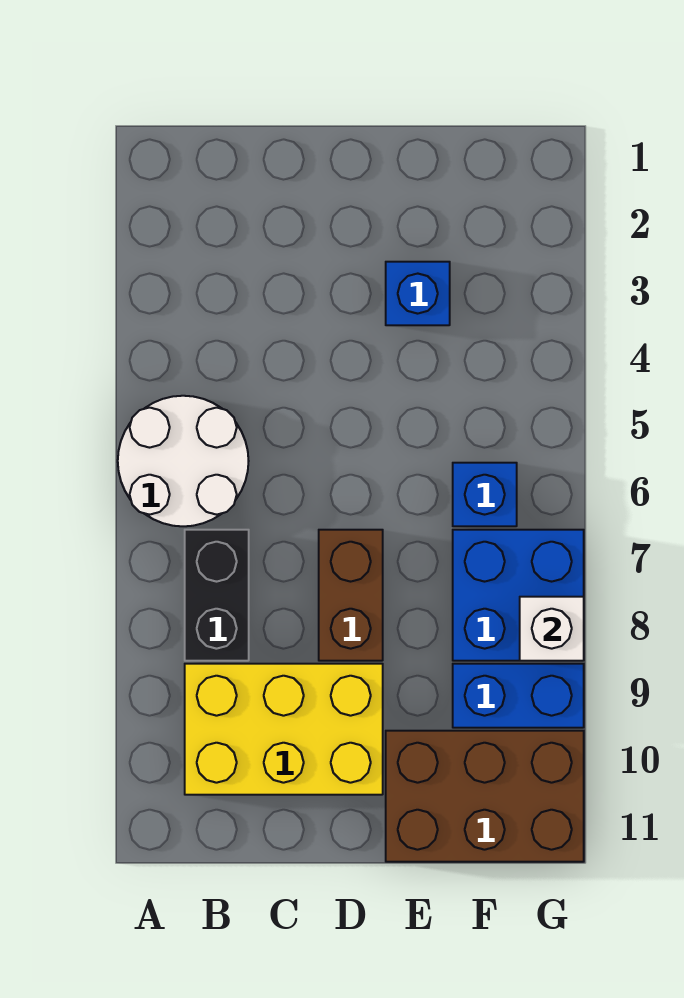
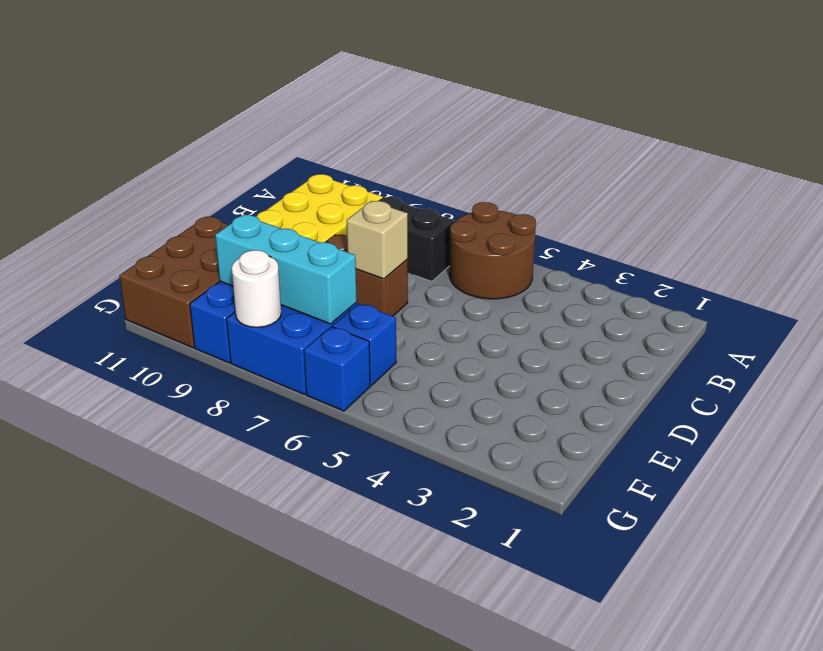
white 2x2 round brick [118,396,249,526] -> brown 2x2 round brick [449,202,536,299]
none -> tan 1x1 brick [347,201,408,279]
blue 1x1 brick [386,262,450,325] -> blue 1x1 brick moved to [304,327,370,411]
none -> cyan 1x3 brick [215,215,357,324]
white 1x1 brick [520,597,584,661] -> white 1x1 round brick [232,250,281,327]

